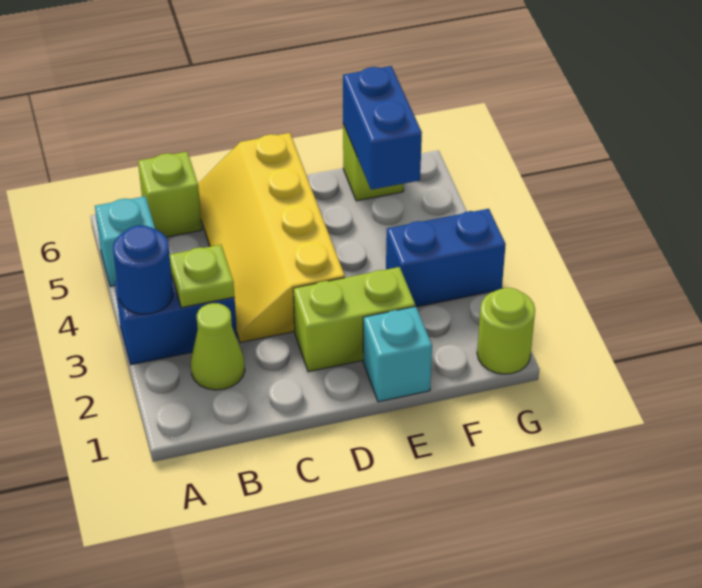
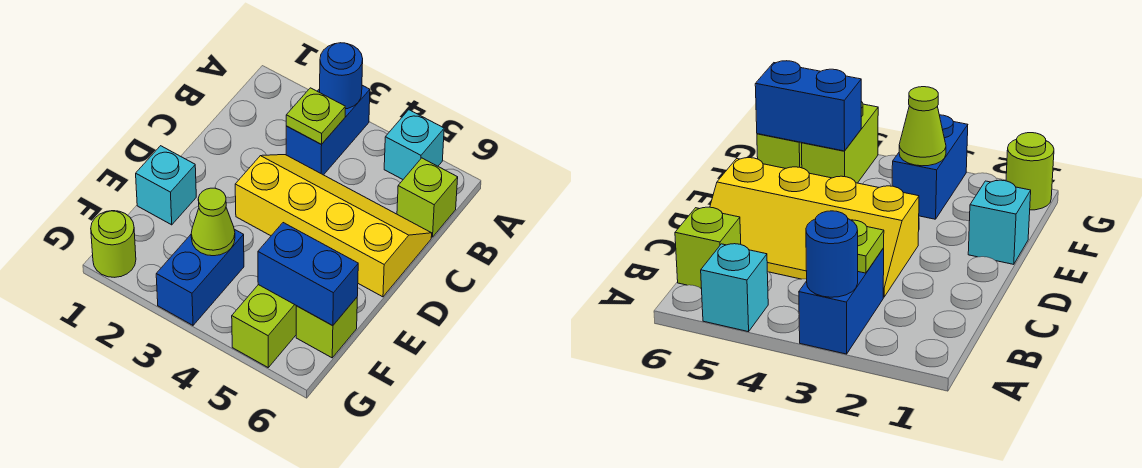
lime 1x1 cone [191,303,245,390] -> lime 1x1 cone moved to [191,188,235,256]
lime 1x2 brick [293,267,415,372] -> lime 1x2 brick moved to [232,285,296,367]

